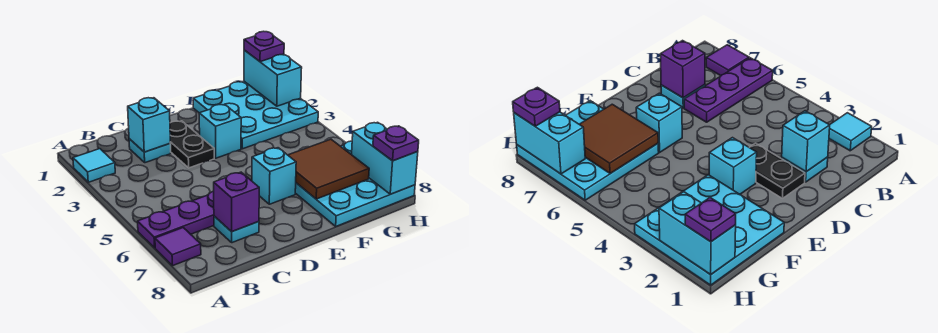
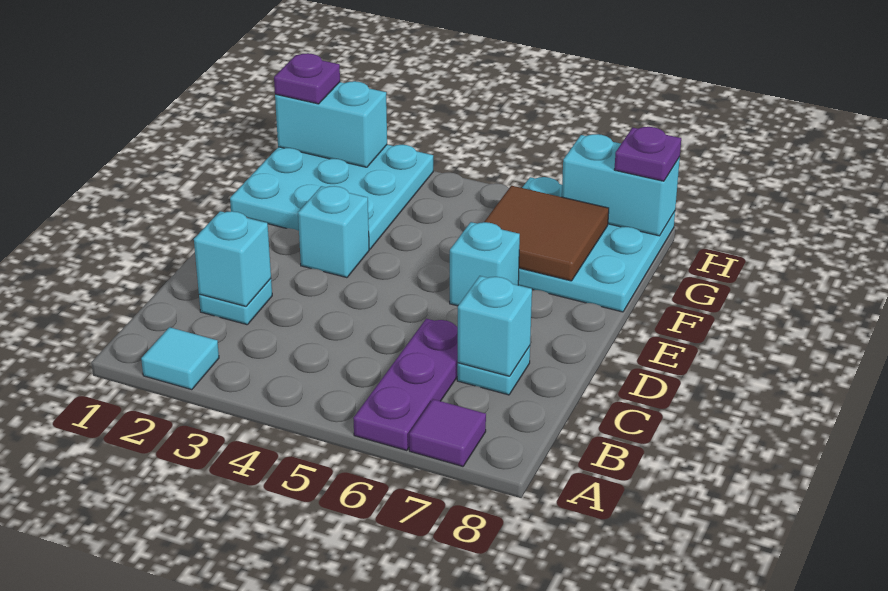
purple 1x1 brick [214,172,259,232] -> cyan 1x1 brick [458,276,532,376]
black 1x2 plate [170,121,214,168] -> none

